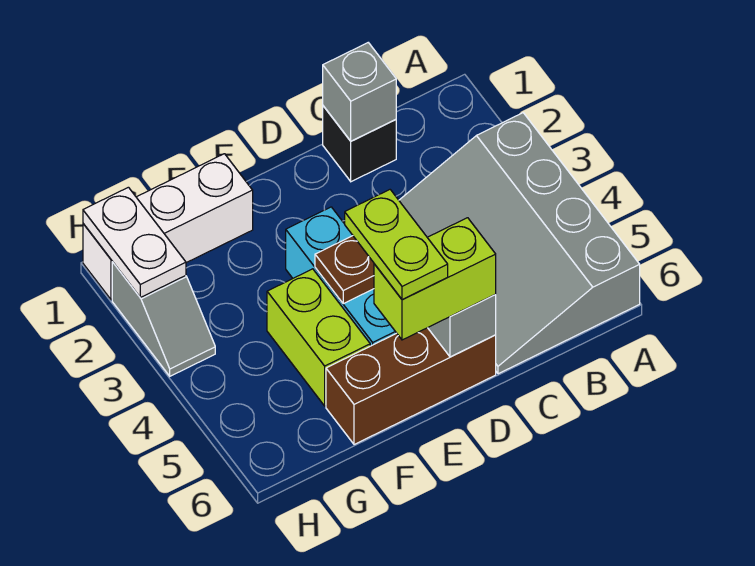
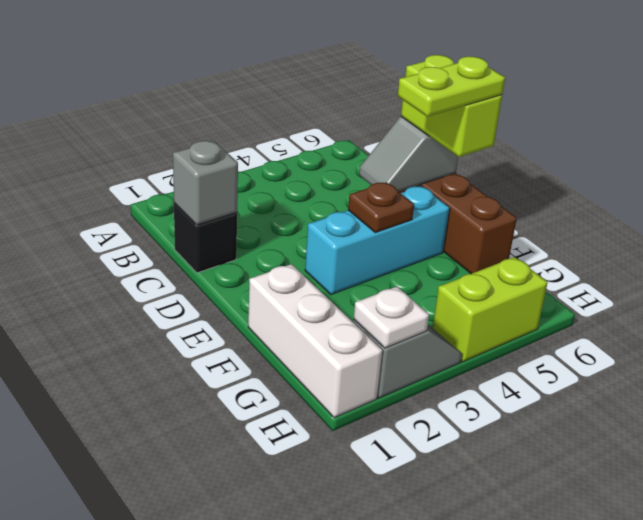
grey 3x4 slope [399,113,640,374] -> none
lime 1x2 brick [267,269,370,406] -> lime 1x2 brick moved to [433,257,548,362]
white 1x2 plate [83,187,186,297] -> white 1x1 plate [354,287,429,348]

